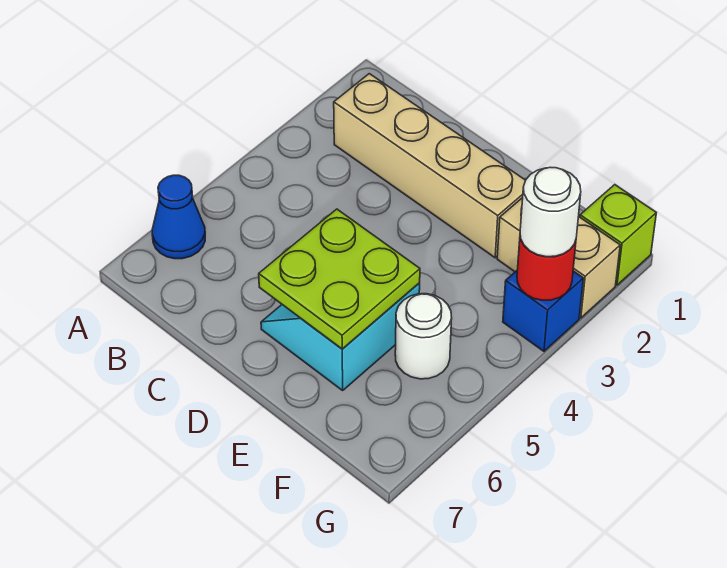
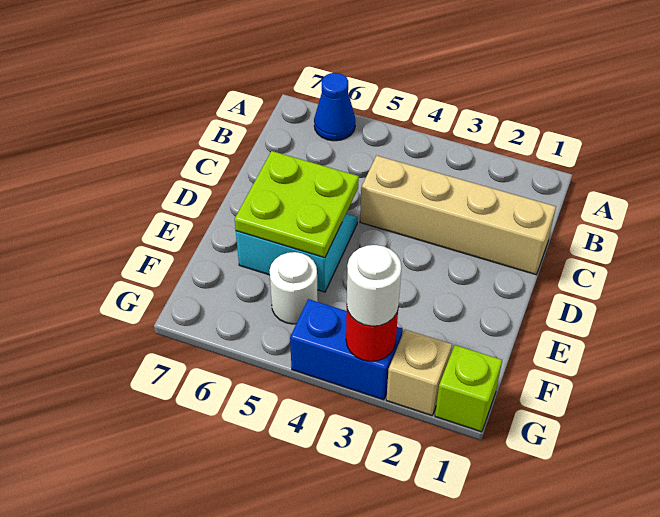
tan 1x4 brick [334,74,526,258] -> tan 1x4 brick turned to [360,156,556,275]
tan 1x2 brick [497,198,620,318] -> tan 1x1 brick [386,329,452,415]
blue 1x1 brick [503,271,583,351] -> blue 1x2 brick [290,299,402,400]

